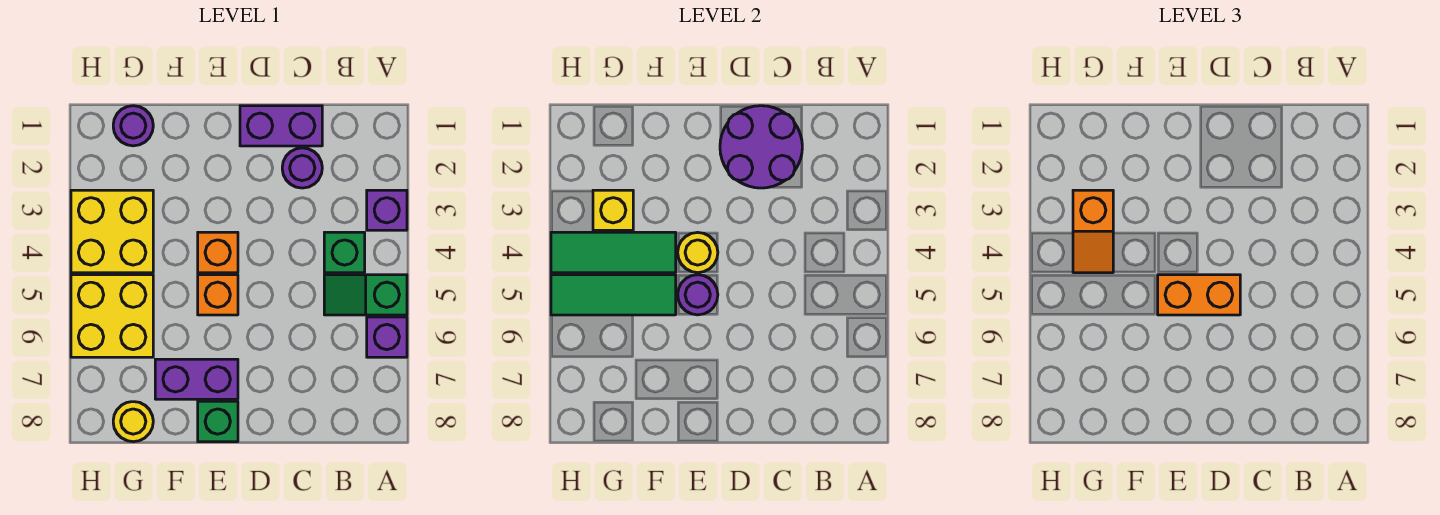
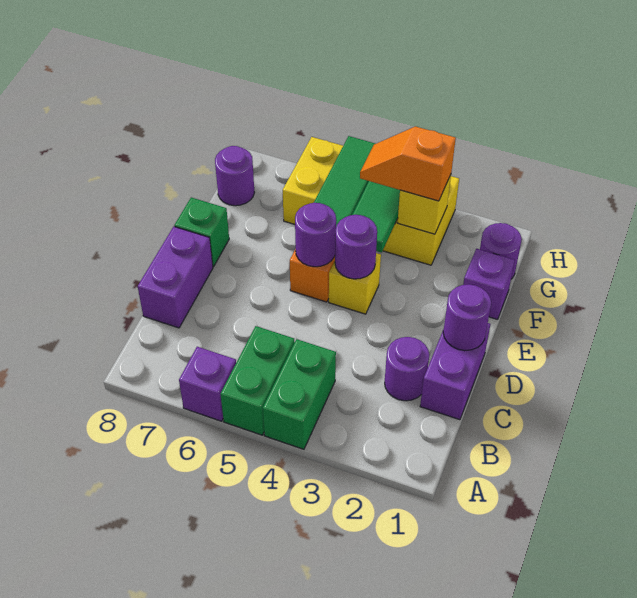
purple 1x1 brick [367,190,407,230] -> purple 1x1 brick moved to [463,249,515,320]
green 1x2 slope [324,275,407,315] -> green 1x2 brick [220,326,295,435]
green 1x1 brick [324,232,365,273] -> green 1x2 brick [263,339,336,449]
purple 2x2 round brick [720,106,802,188] -> purple 1x1 round brick [443,284,491,351]
orange 1x2 brick [1158,275,1240,315] -> none
orange 1x1 brick [198,232,238,273] -> yellow 1x1 brick [329,253,381,314]
yellow 1x1 round brick [678,232,718,273] -> purple 1x1 round brick [335,215,377,279]
purple 1x2 brick [155,359,238,399] -> purple 1x2 brick moved to [138,227,213,328]
yellow 1x1 round brick [113,402,153,442] -> purple 1x1 round brick [215,146,254,206]

